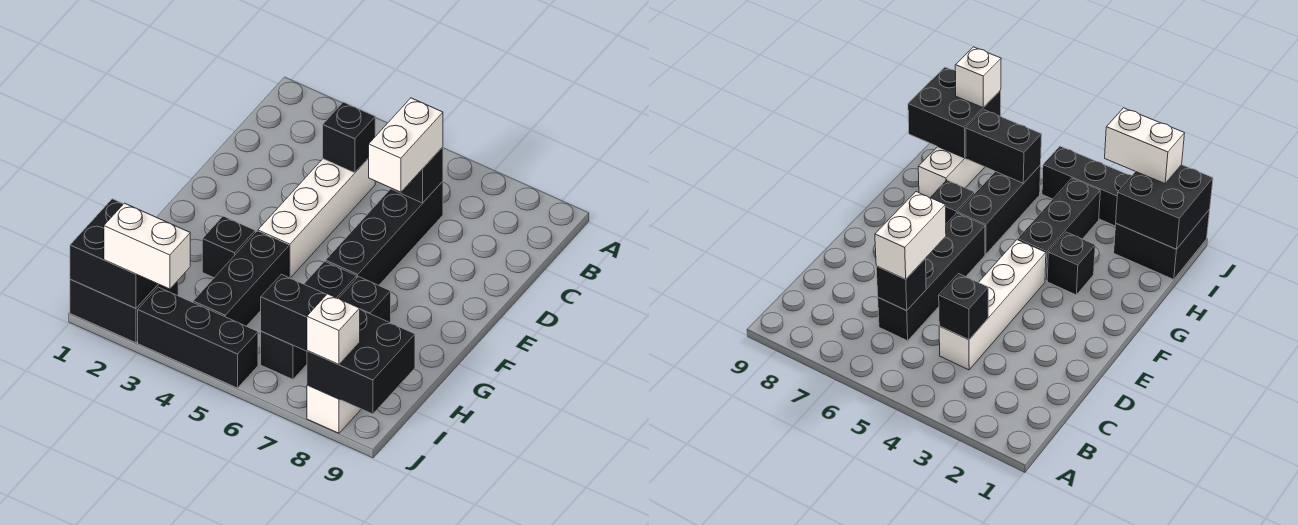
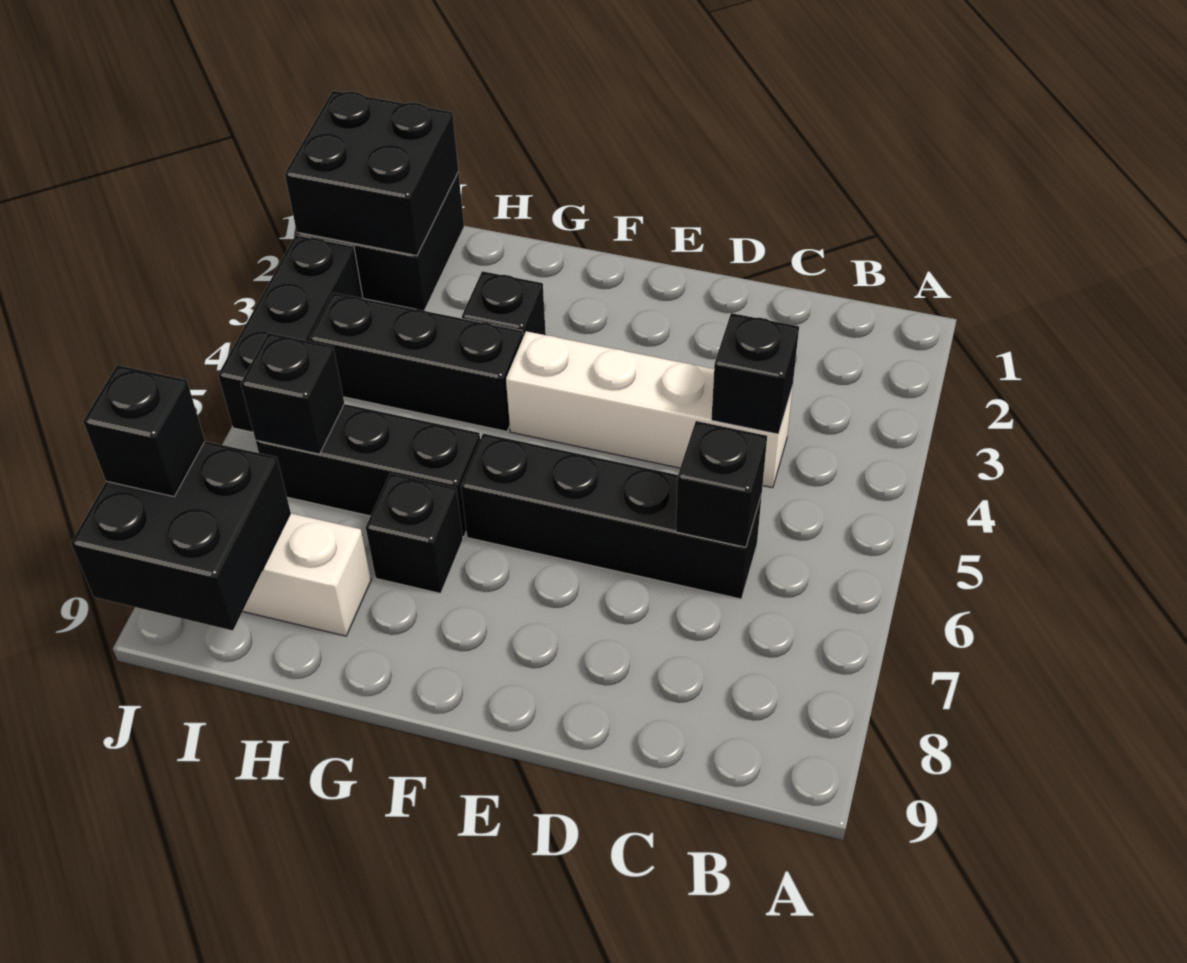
white 1x2 brick [369,98,443,192] -> none
black 1x2 brick [261,274,327,351] -> black 1x1 brick [241,333,344,454]
white 1x2 brick [104,203,190,289] -> none
white 1x1 brick [307,294,360,365] -> black 1x1 brick [83,365,205,497]

